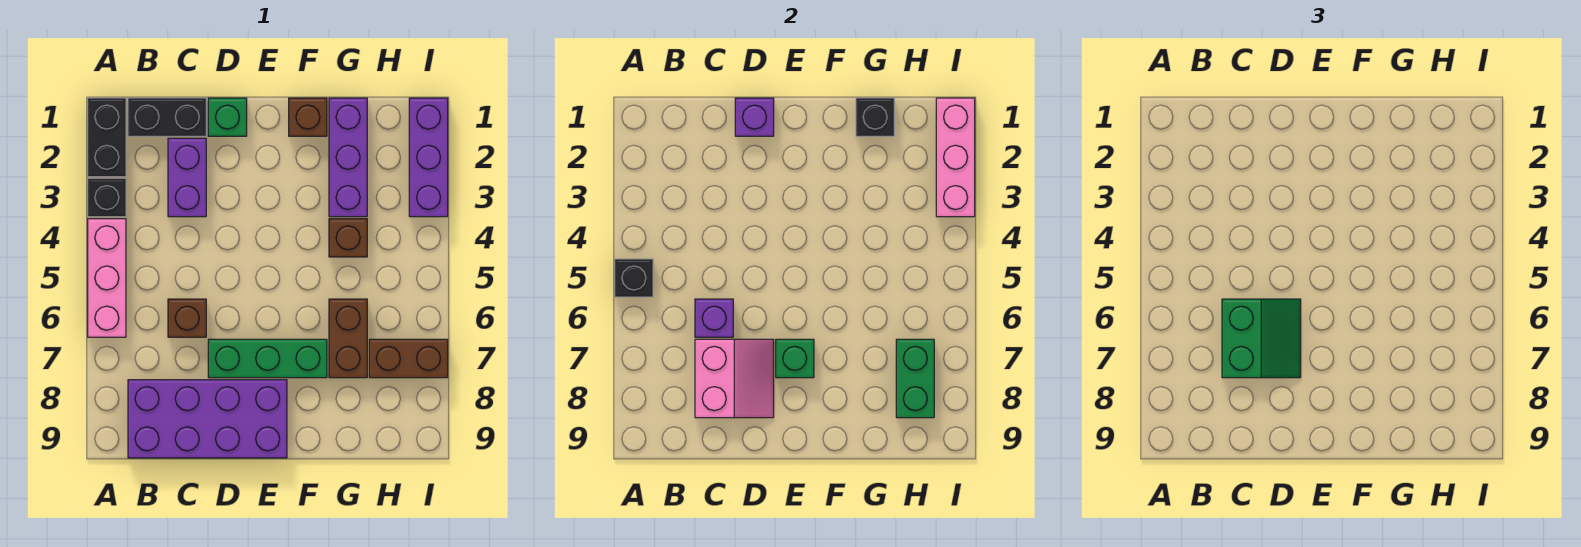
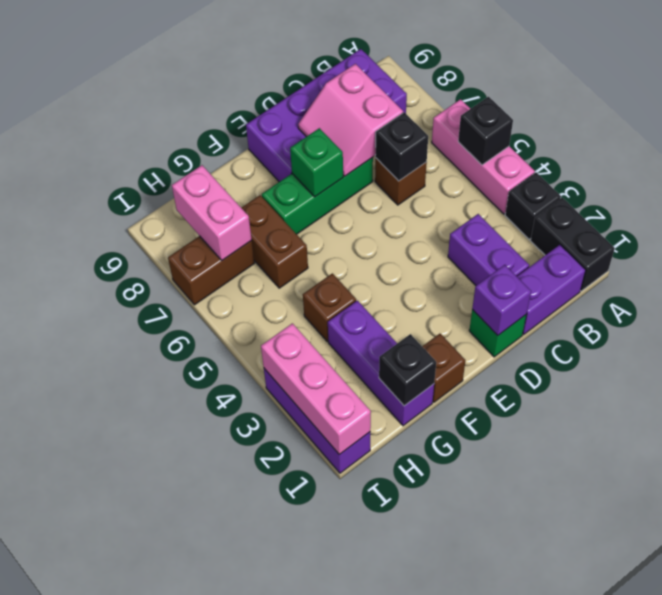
black 1x2 brick [128,98,206,136] -> purple 1x2 brick [517,245,586,335]
purple 1x1 brick [695,299,733,337] -> black 1x1 brick [375,112,428,181]
green 2x2 slope [1222,299,1301,378] -> none
green 1x2 brick [896,339,934,418] -> pink 1x2 brick [172,165,252,260]

